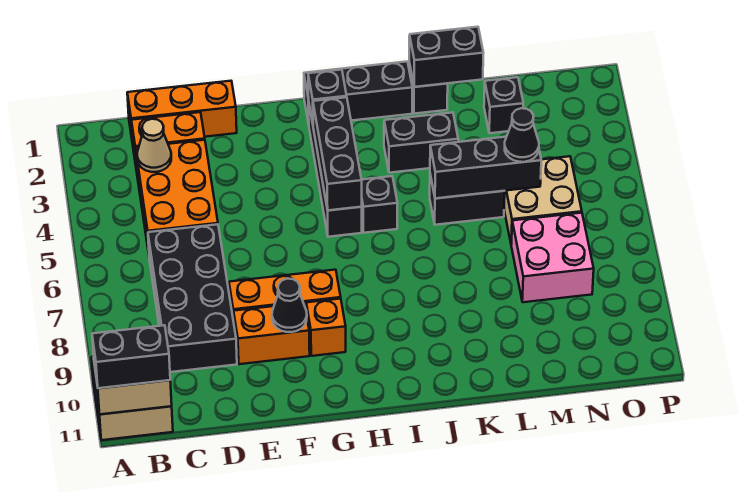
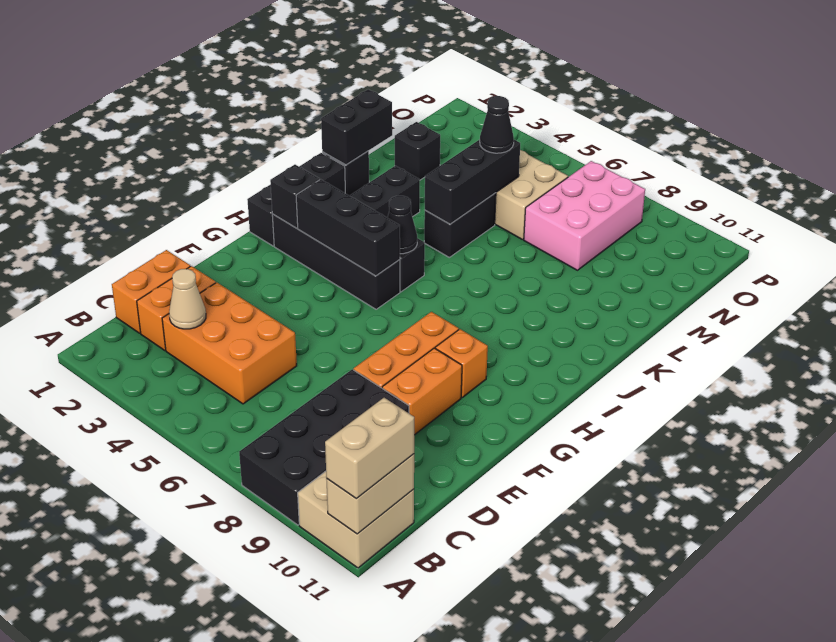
black 1x2 brick [92,325,170,388] -> tan 1x2 brick [325,398,414,499]
orange 1x3 brick [127,81,237,144] -> orange 1x2 brick [112,250,190,333]
black 2x4 brick [148,224,237,372] -> black 2x4 brick turned to [239,369,409,525]
black 1x1 cone [272,279,307,332] -> black 1x1 cone moved to [388,196,417,254]
pink 2x2 brick [511,213,594,302] -> pink 2x3 brick [524,161,645,270]

